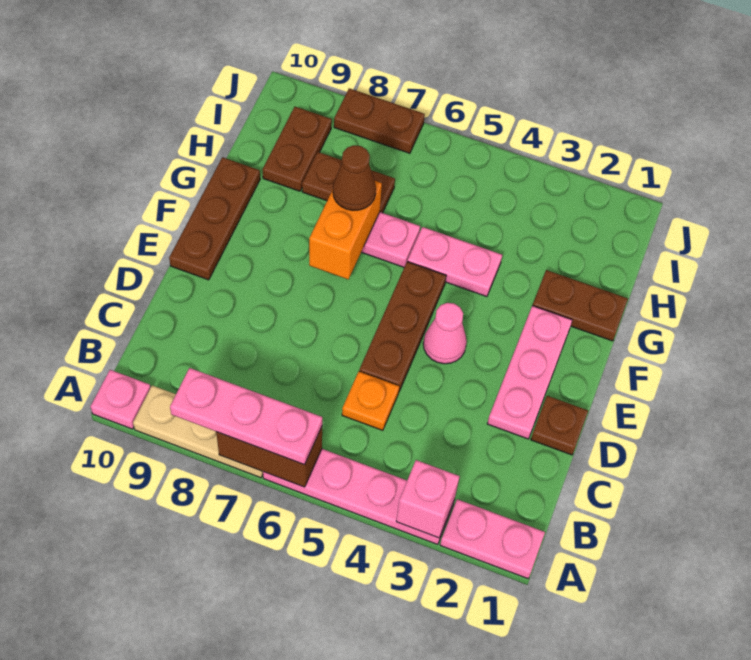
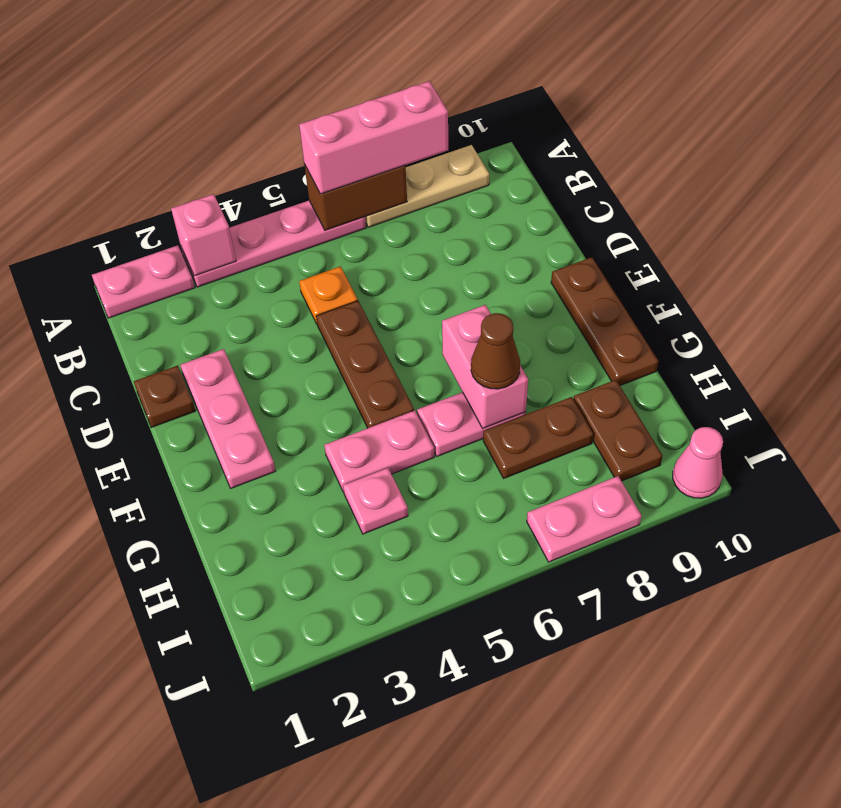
pink 1x3 plate [170,368,322,465] -> pink 1x3 brick [299,81,448,194]
pink 1x1 plate [90,370,151,429] -> pink 1x1 plate moved to [343,468,408,534]
pink 1x1 cone [423,302,467,364] -> pink 1x1 cone moved to [673,427,723,498]
orange 1x2 brick [309,181,382,279] -> pink 1x2 brick [442,305,528,428]
brown 1x2 plate [532,270,628,341] -> none
brown 1x2 plate [334,88,425,153] -> pink 1x2 plate [527,476,642,562]

